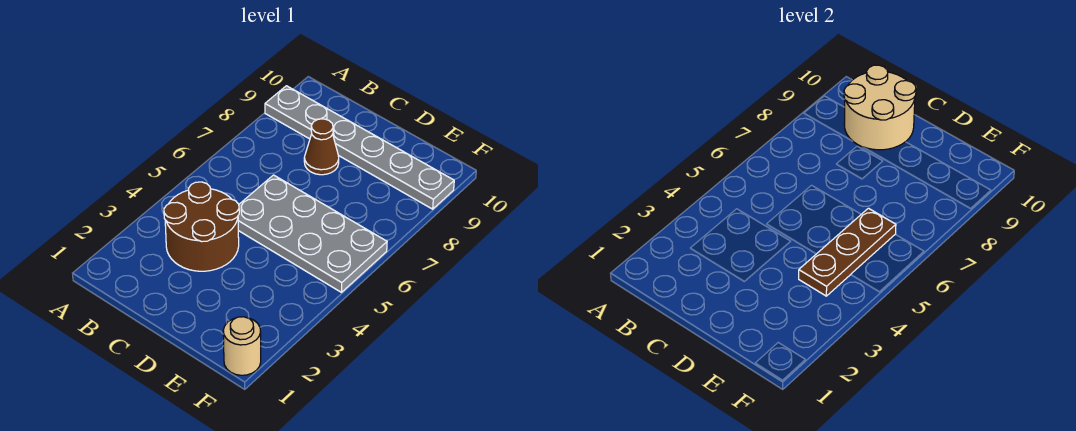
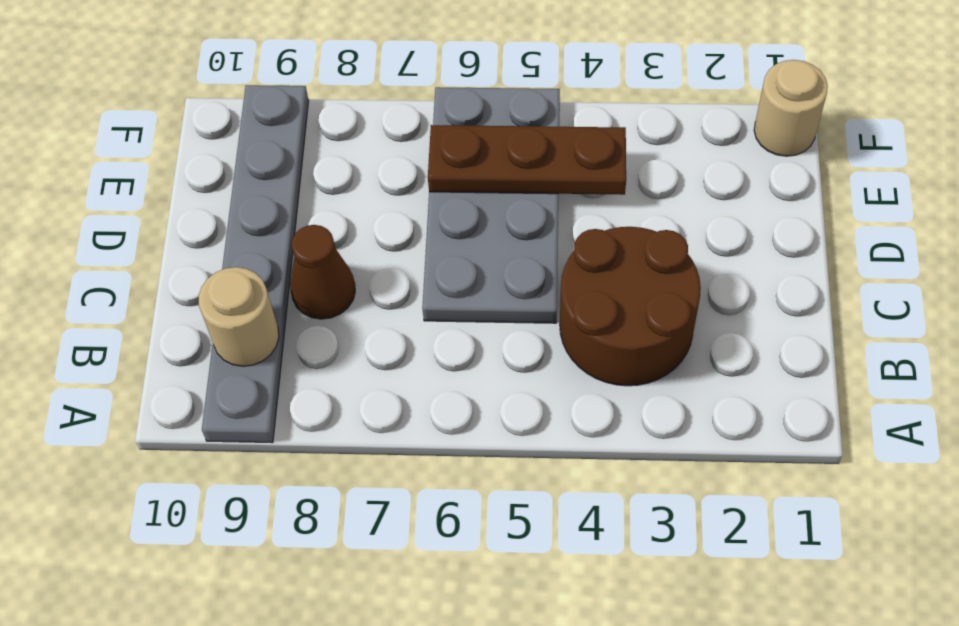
tan 2x2 round brick [844,65,916,150] -> tan 1x1 round brick [198,267,279,366]

